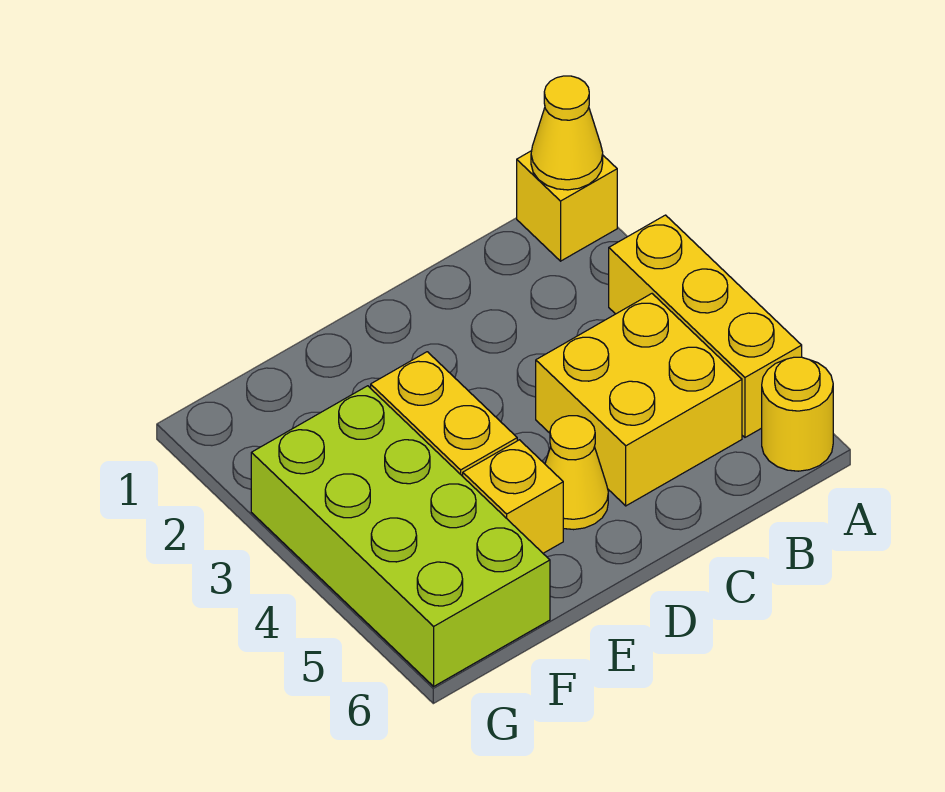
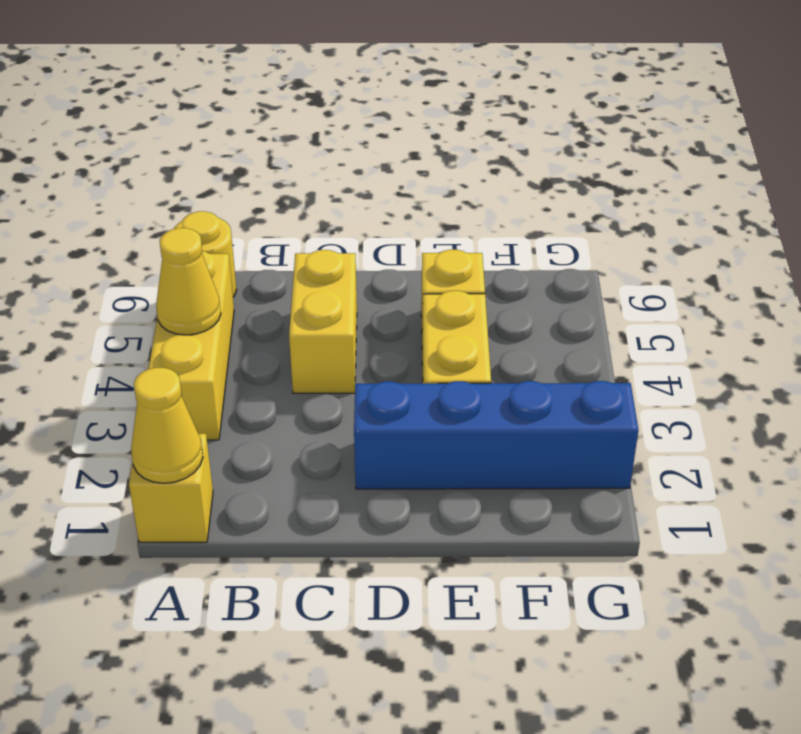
yellow 2x2 brick [536,294,742,506] -> yellow 1x2 brick [289,250,357,393]
none -> blue 1x4 brick [354,381,638,489]
yellow 1x1 cone [545,416,608,530] -> yellow 1x1 cone moved to [156,228,221,335]
lime 2x4 brick [251,386,550,686] -> none

